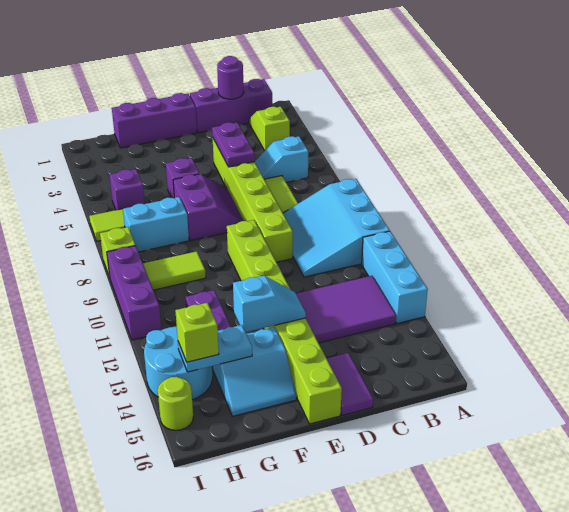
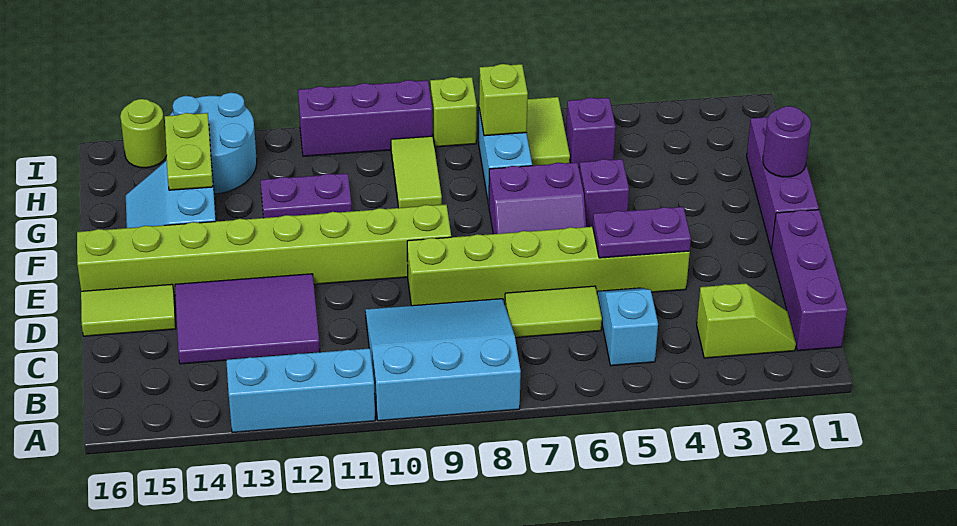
purple 2x3 tile [296,276,396,343] -> purple 2x3 tile turned to [175,274,320,364]
purple 1x1 round brick [217,56,244,99] -> purple 1x1 round brick moved to [763,106,811,177]
purple 1x2 tile [327,353,373,415] -> lime 1x2 tile [81,284,176,336]
cyan 1x2 slope [233,276,306,332] -> none
cyan 1x2 plate [178,325,252,372] -> lime 1x2 plate [165,113,213,190]
lime 1x1 brick [175,303,219,362] -> lime 1x1 brick moved to [479,64,528,136]

